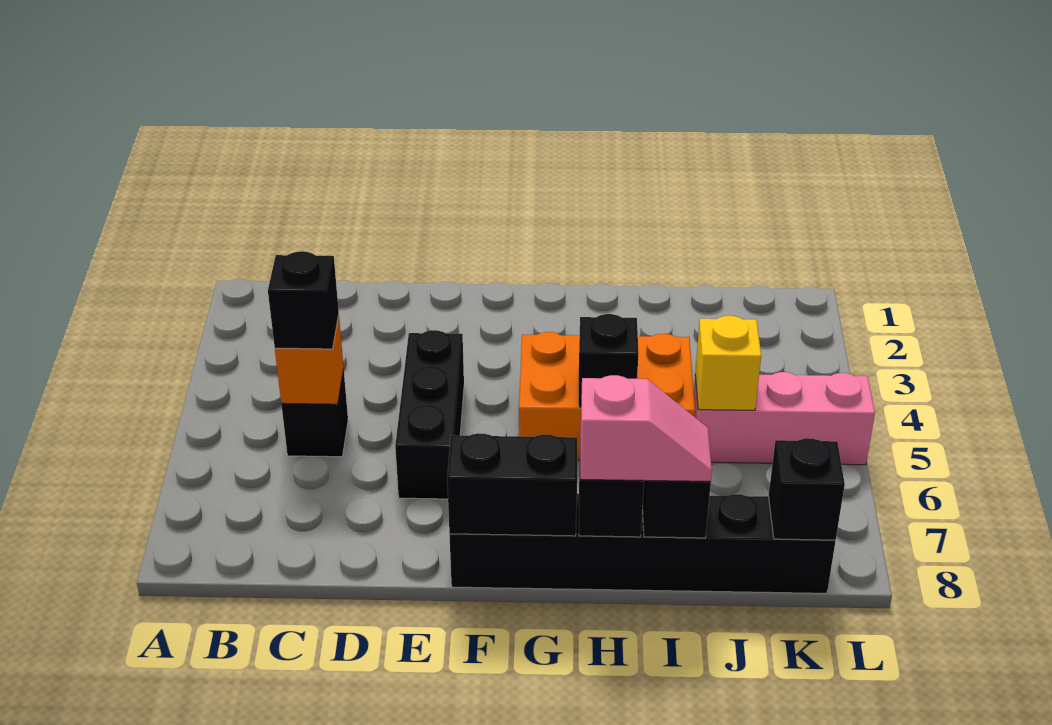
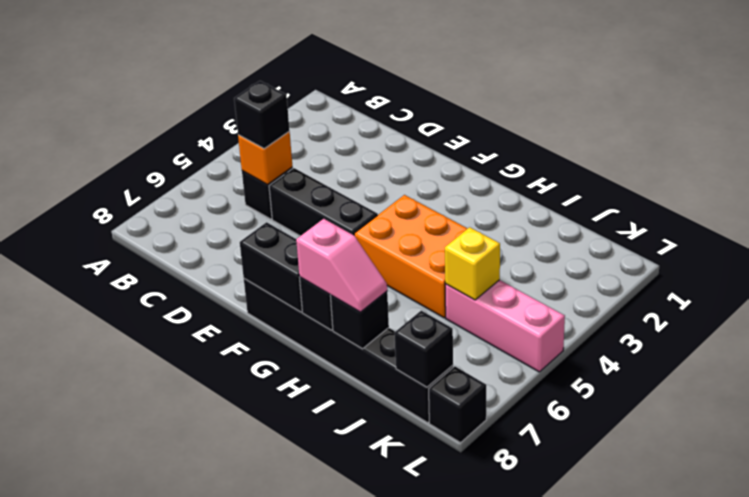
black 1x3 brick [395,330,464,499] -> black 1x3 brick turned to [269,168,378,236]
black 1x1 brick [579,314,639,408] -> black 1x1 brick moved to [429,366,486,443]

